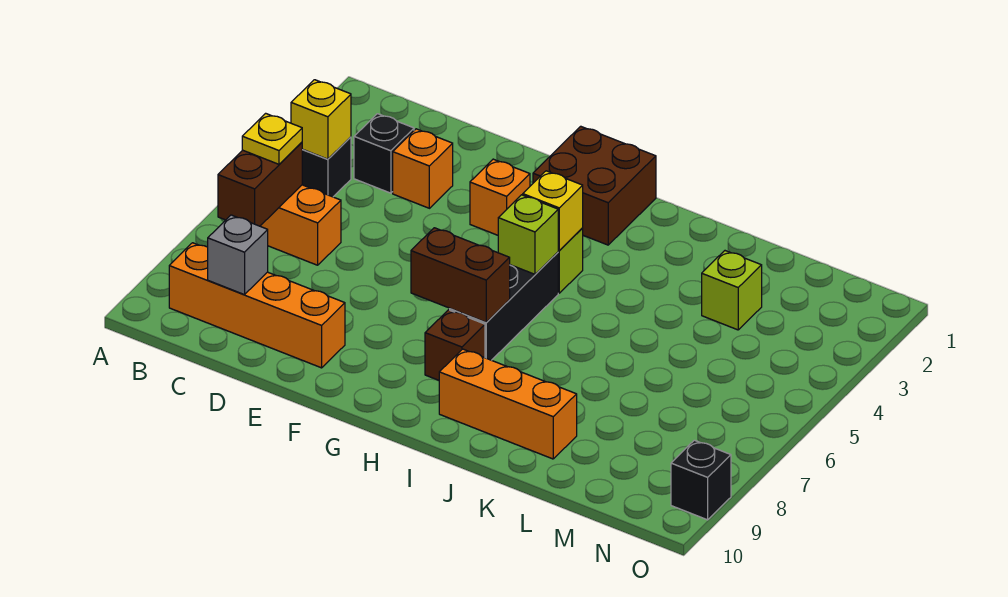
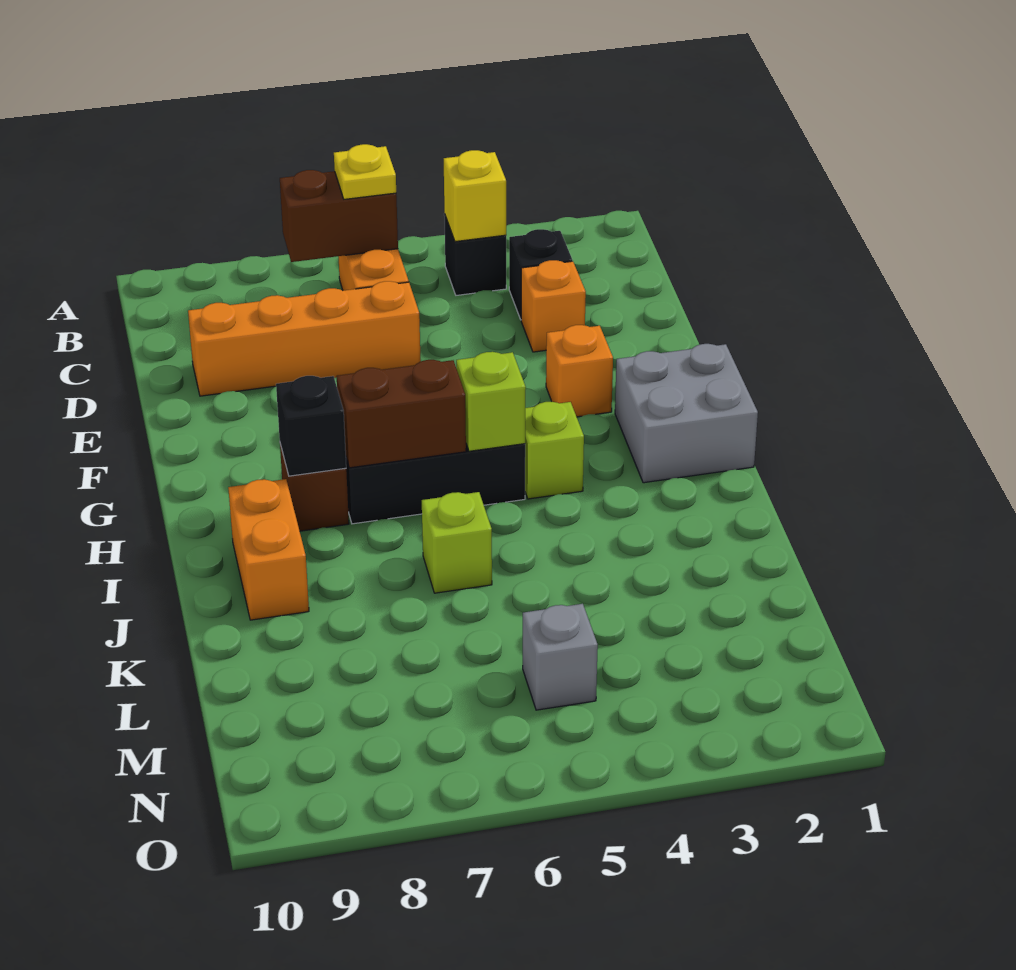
orange 1x4 brick [169,243,345,368] -> orange 1x4 brick turned to [188,281,421,396]
grey 1x1 brick [208,215,268,295] -> grey 1x1 brick moved to [523,604,598,710]
brown 2x2 brick [533,126,656,245] -> grey 2x2 brick [615,344,758,483]
brown 1x2 brick [411,228,510,322] -> brown 1x2 brick turned to [337,360,466,468]
yellow 1x1 brick [523,171,583,250] -> none
orange 1x3 brick [439,349,577,459] -> orange 1x2 brick [228,479,309,620]
lime 1x1 brick [702,251,762,330] -> lime 1x1 brick moved to [422,492,492,593]
black 1x1 brick [671,440,731,520] -> black 1x1 brick moved to [276,376,346,476]

